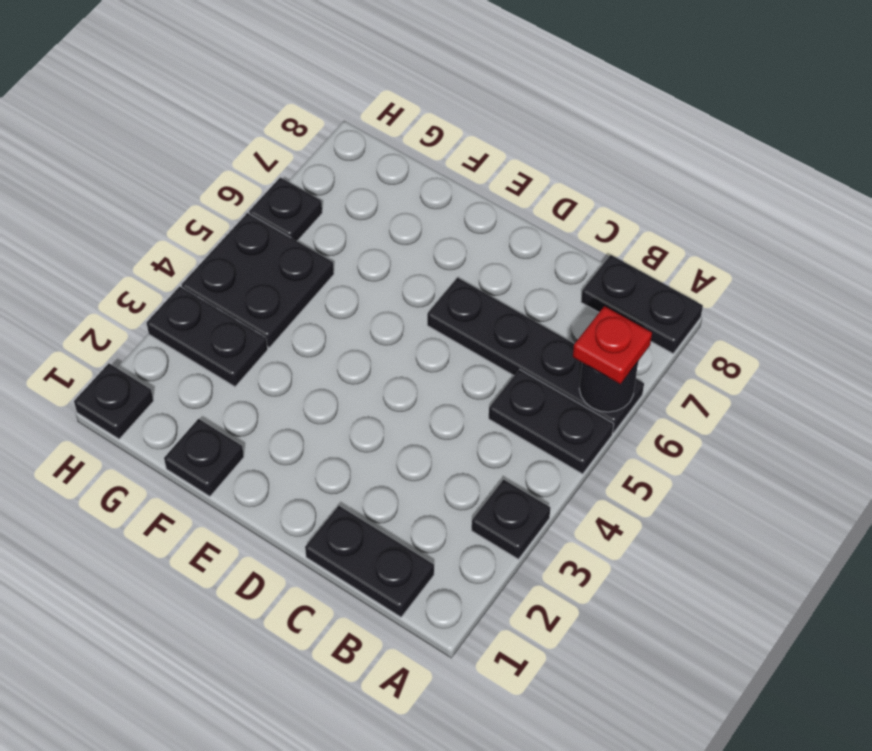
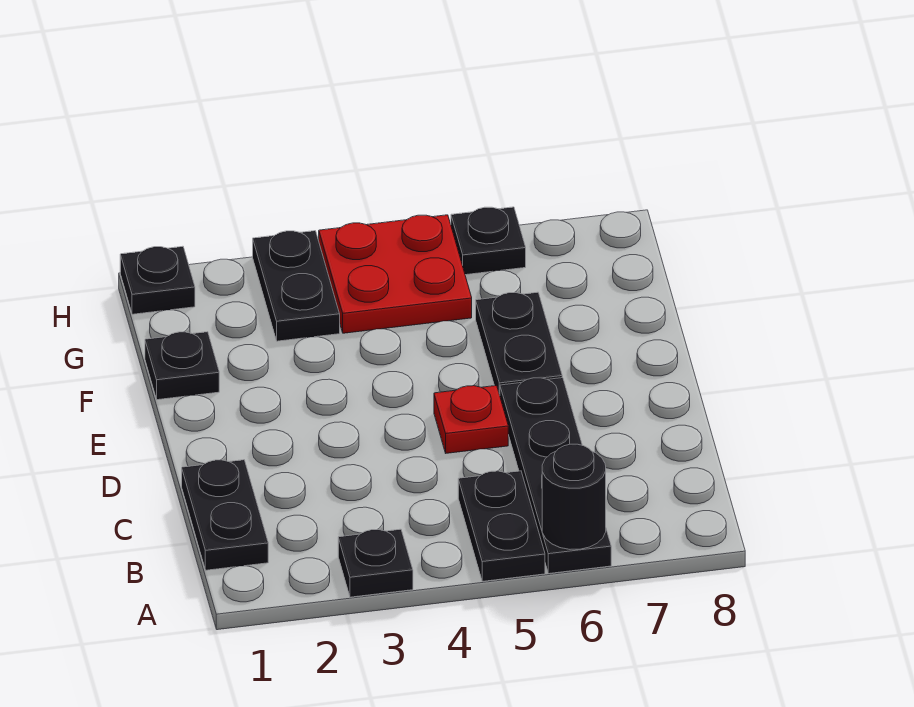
red 1x1 plate [573,306,652,384] -> red 1x1 plate moved to [434,386,508,453]
black 1x2 plate [581,255,703,353] -> black 1x2 plate moved to [476,292,562,395]
black 2x2 plate [182,213,334,347] -> red 2x2 plate [319,215,472,333]

